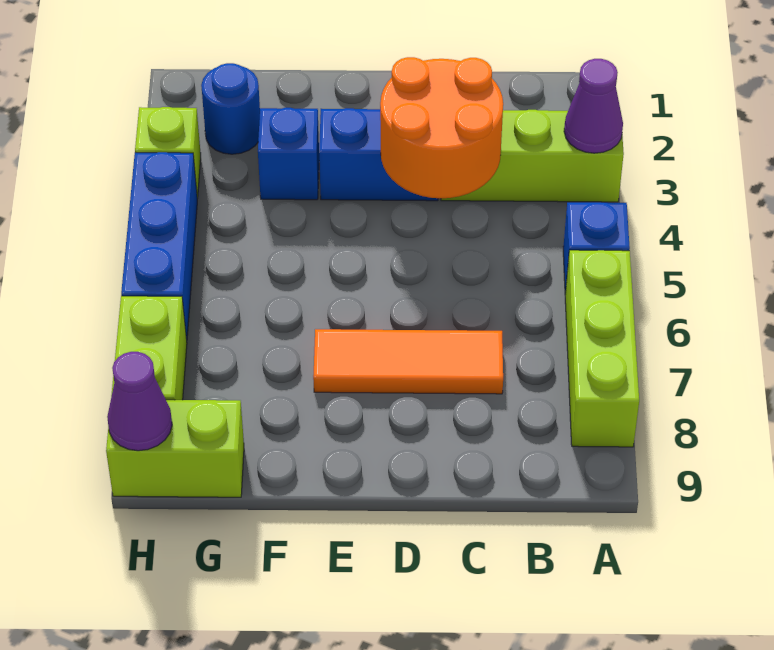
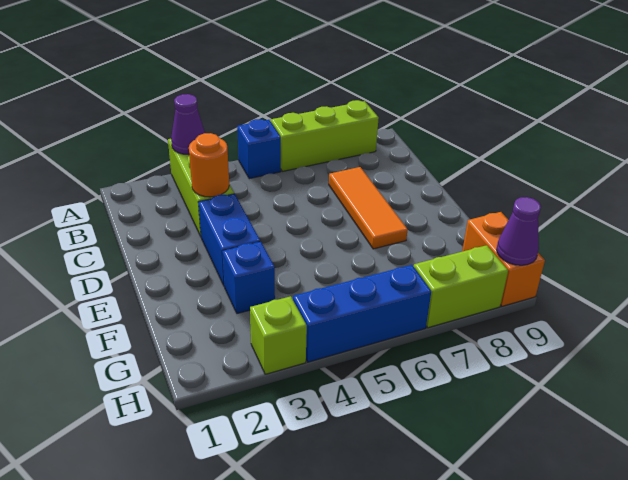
orange 2x2 round brick [380,57,503,198] -> orange 1x1 round brick [189,133,229,197]
blue 1x1 round brick [201,63,260,154] -> none
lime 1x2 brick [106,400,244,497] -> orange 1x2 brick [462,212,545,306]

